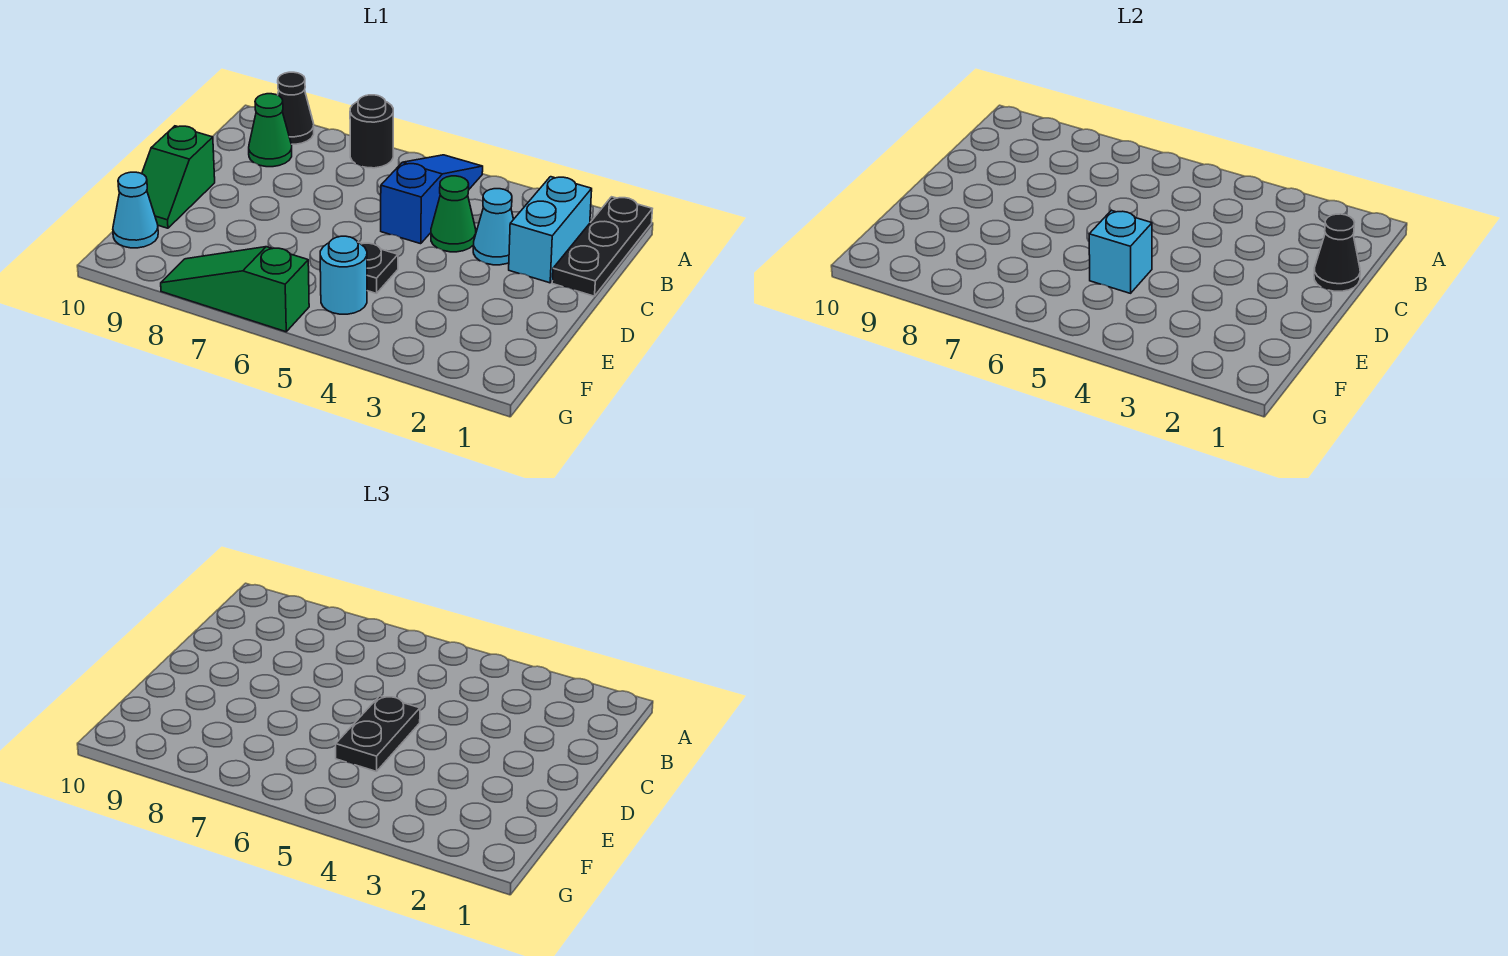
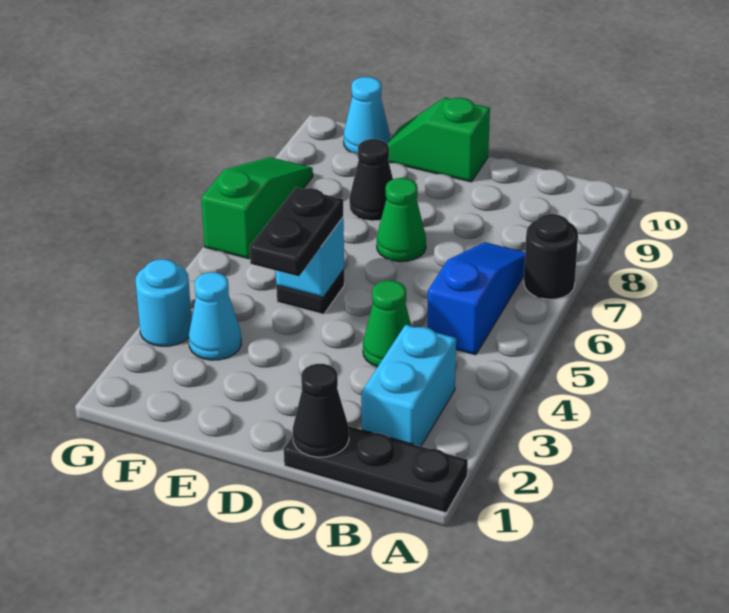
blue 1x3 slope [381,155,483,244] -> blue 1x3 slope turned to [427,242,525,355]
black 1x1 cone [278,72,314,144] -> black 1x1 cone moved to [349,139,393,221]
cyan 1x2 brick [509,177,592,283] -> cyan 1x2 brick turned to [361,325,456,446]
green 1x1 cone [249,94,292,167] -> green 1x1 cone moved to [377,178,426,262]
cyan 1x1 cone [473,189,514,265] -> cyan 1x1 cone moved to [189,272,241,360]
black 1x2 plate [336,696,420,771] -> black 1x2 plate turned to [250,188,343,276]
cyan 1x1 round brick [320,236,367,314] -> cyan 1x1 round brick moved to [136,259,191,346]

